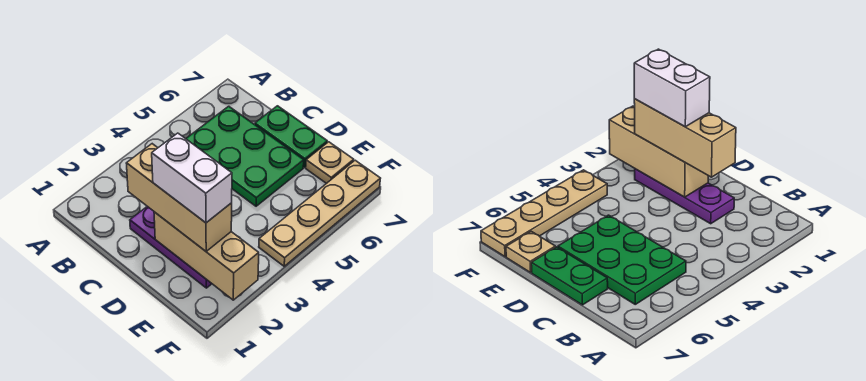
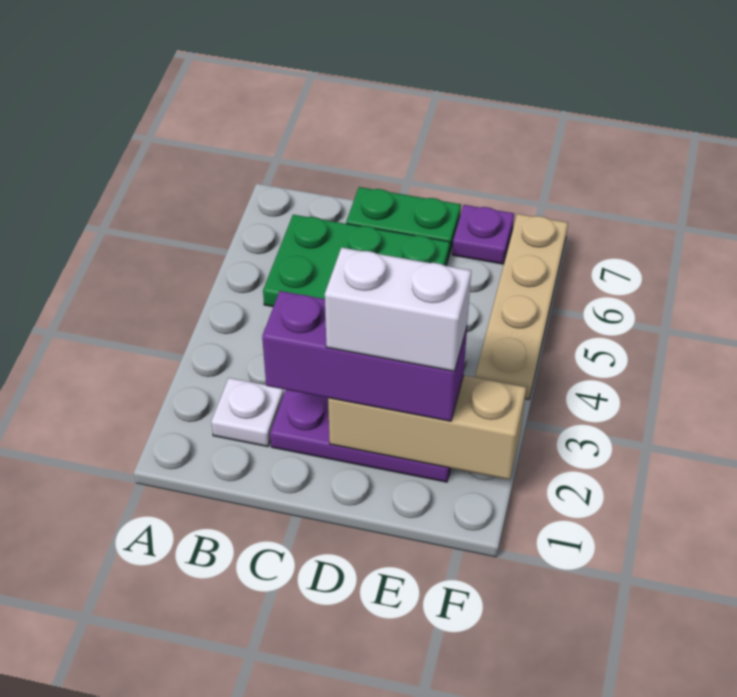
none -> white 1x1 plate [211,378,284,447]
tan 1x3 brick [126,144,232,251] -> purple 1x3 brick [262,291,467,421]
tan 1x1 plate [306,142,354,184] -> purple 1x1 plate [452,205,514,264]

